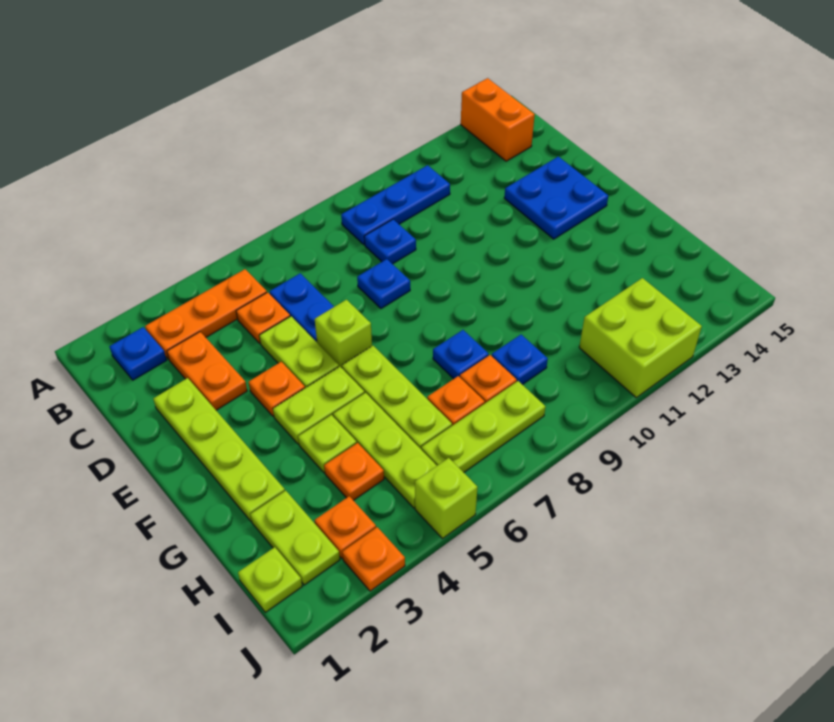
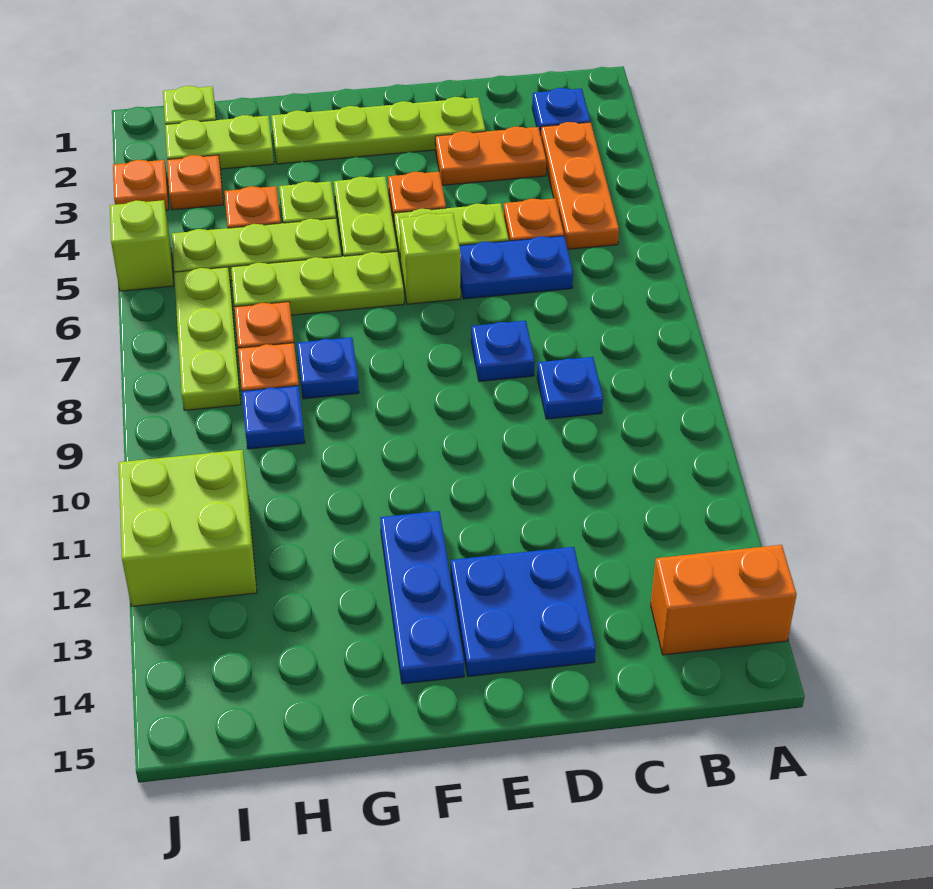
blue 1x3 plate [341,165,450,245] -> blue 1x3 plate moved to [380,511,464,684]

